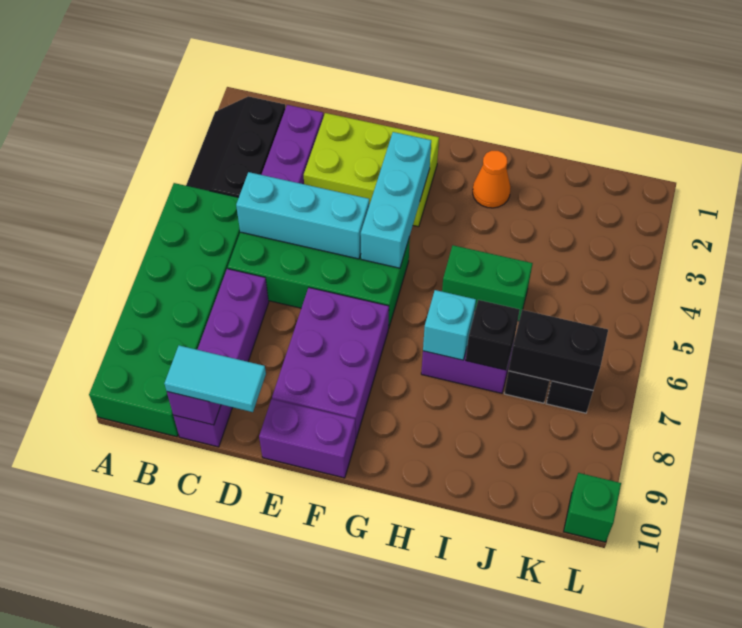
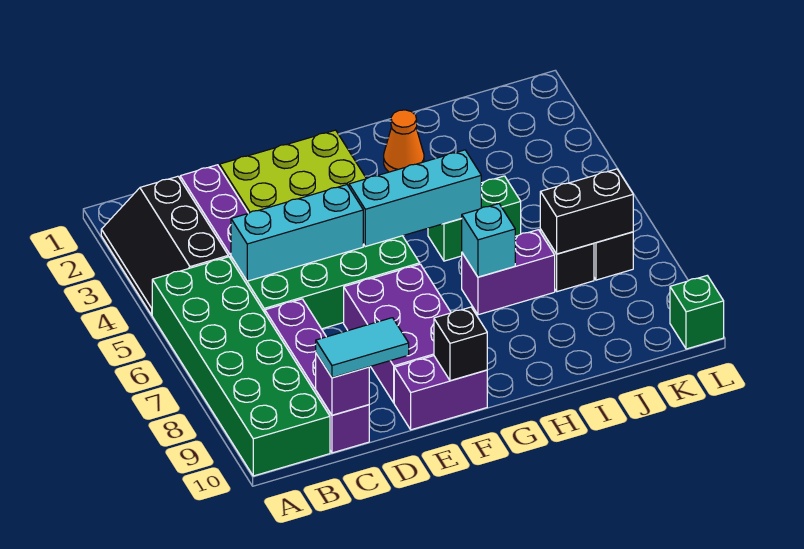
cyan 1x3 brick [361,132,431,268] -> cyan 1x3 brick turned to [349,150,481,247]
black 1x1 brick [466,300,520,370] -> black 1x1 brick moved to [434,307,487,381]

